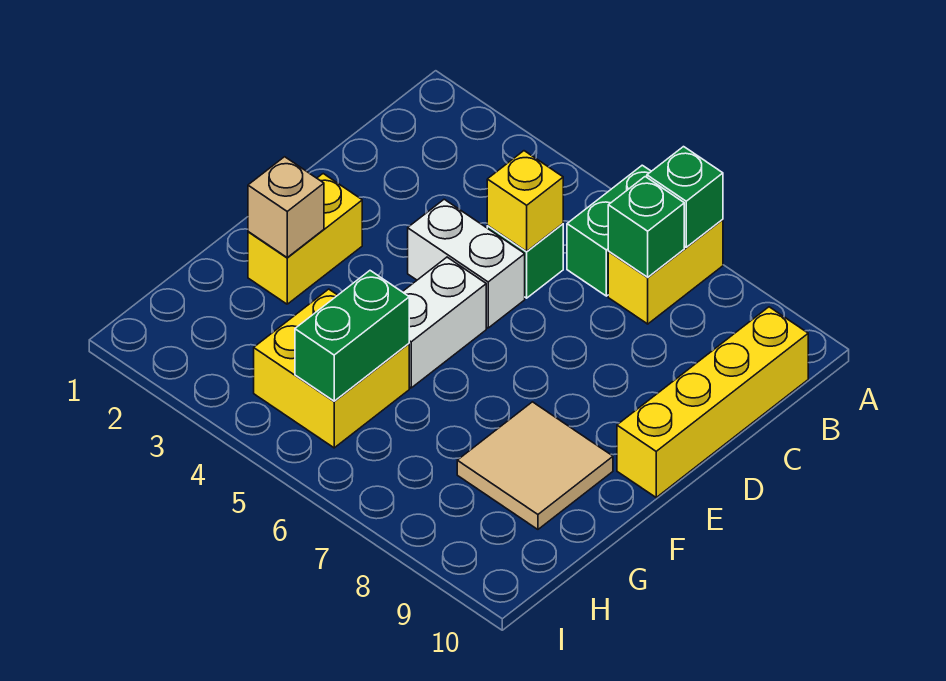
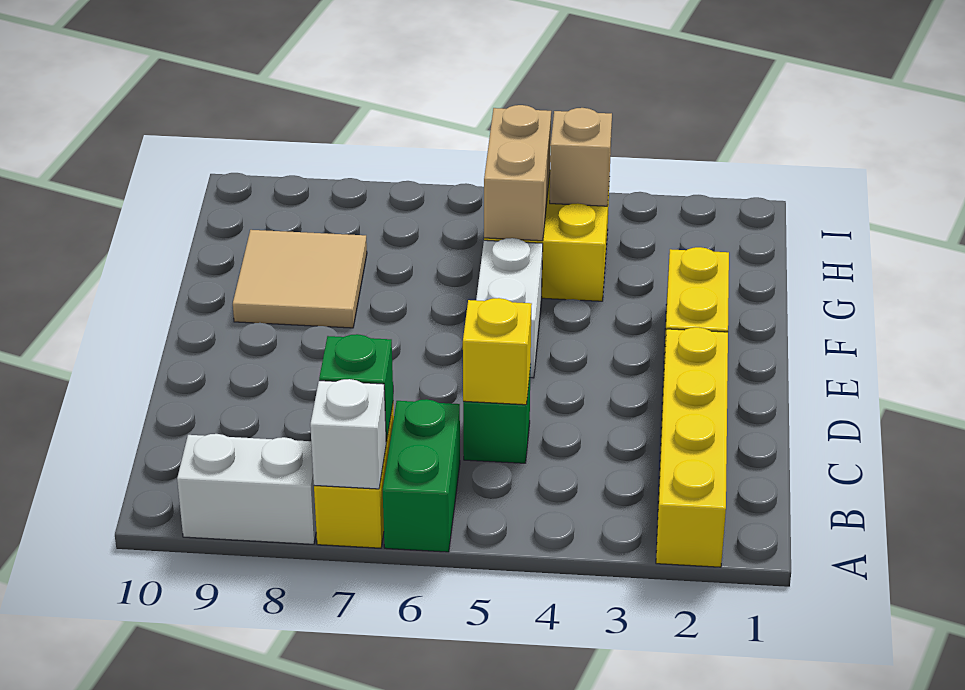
green 1x1 brick [647,147,723,247] -> white 1x1 brick [310,379,386,489]
yellow 1x4 brick [617,307,808,497] -> yellow 1x4 brick moved to [656,327,728,567]
white 1x2 brick [408,199,525,328] -> white 1x2 brick moved to [177,434,316,544]
tan 1x1 brick [248,157,324,257] -> tan 1x1 brick moved to [550,108,612,206]
green 1x2 brick [295,271,409,401] -> tan 1x2 brick [484,105,551,241]

